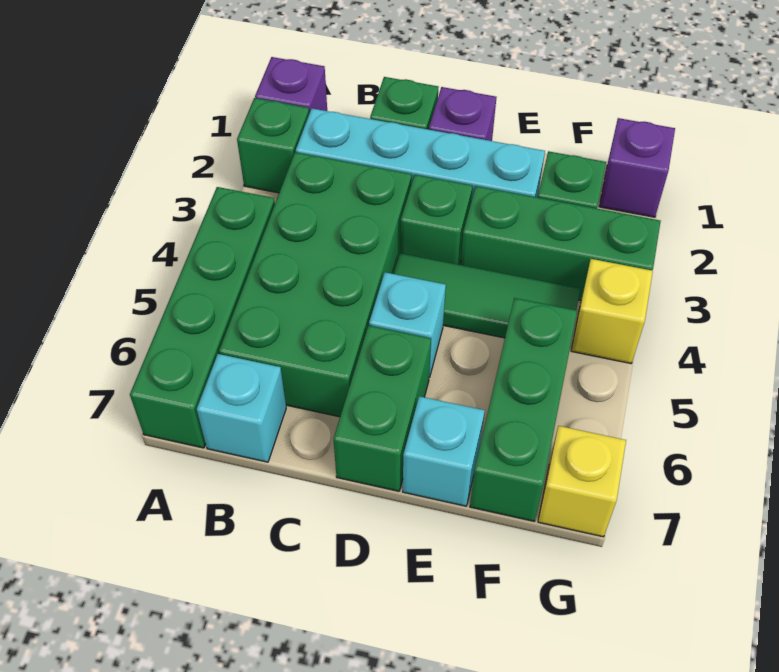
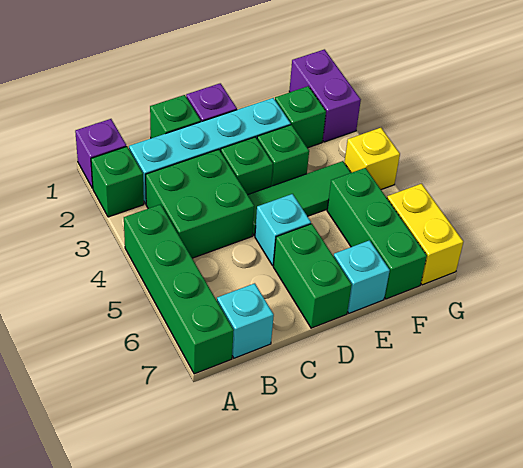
green 2x4 brick [219,152,412,417] -> green 2x2 brick [146,149,254,258]
green 1x3 brick [461,186,661,301] -> green 1x1 brick [257,125,309,186]
purple 1x1 brick [599,118,675,217] -> purple 1x2 brick [289,49,361,142]
yellow 1x1 brick [538,426,626,537] -> yellow 1x2 brick [387,184,463,285]

